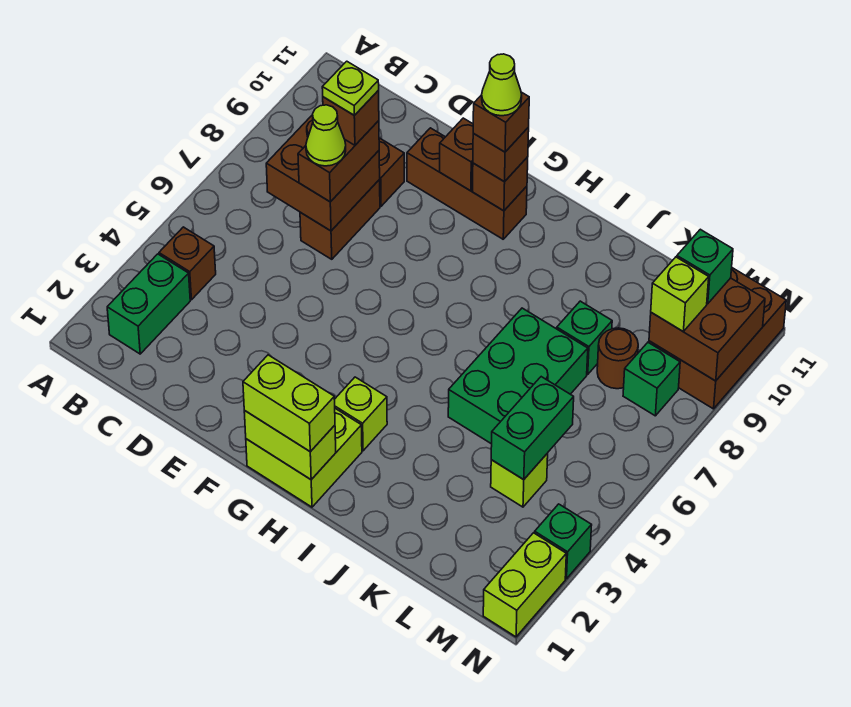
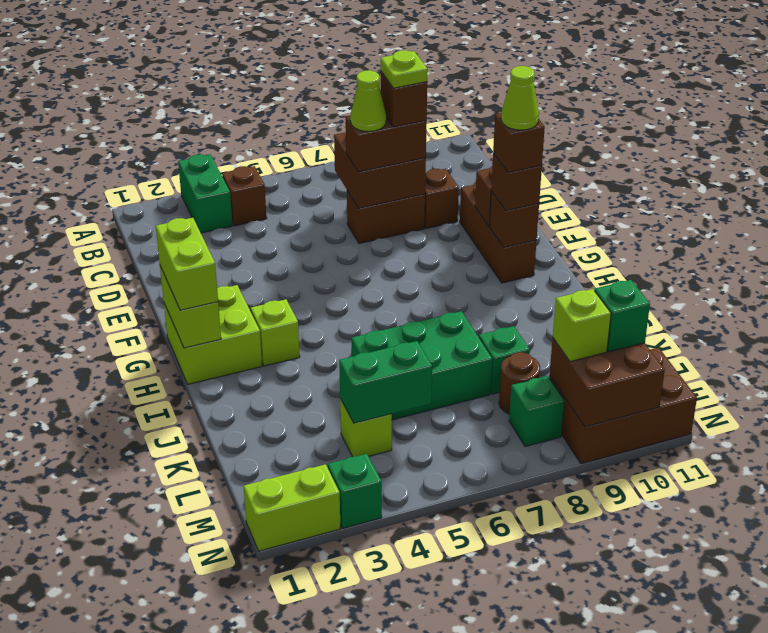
green 1x2 brick [107,254,190,354] -> green 1x2 brick turned to [178,154,232,233]

